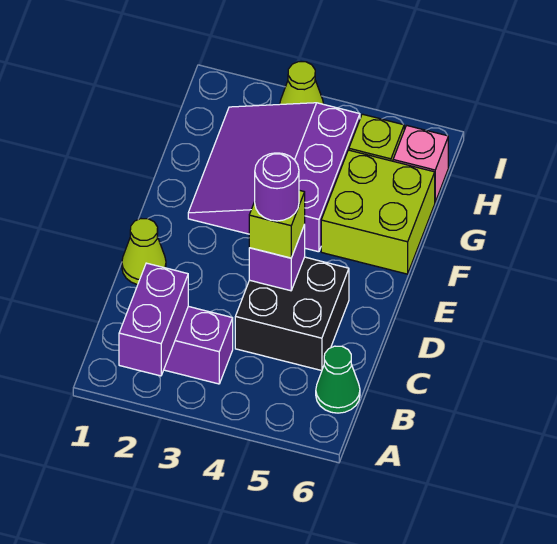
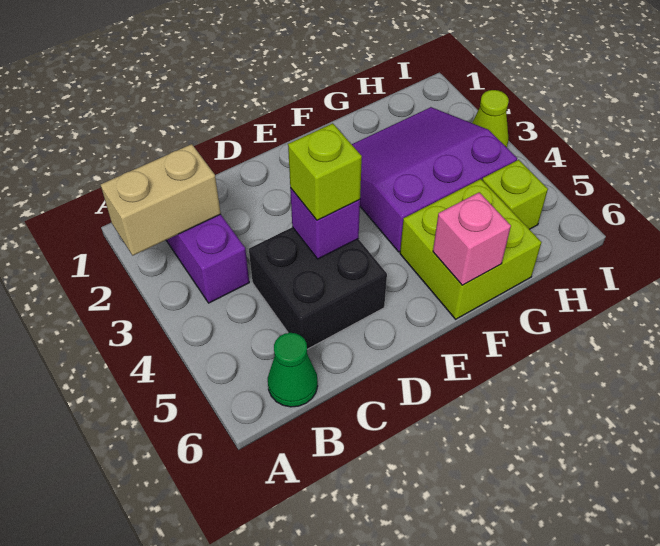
purple 1x2 brick [119,263,188,376] -> tan 1x2 brick [101,144,221,256]
lime 1x1 cone [122,219,166,285] -> none
purple 1x1 round brick [255,153,299,221] -> none
pink 1x1 brick [393,125,448,202] -> pink 1x1 brick moved to [433,192,511,285]

